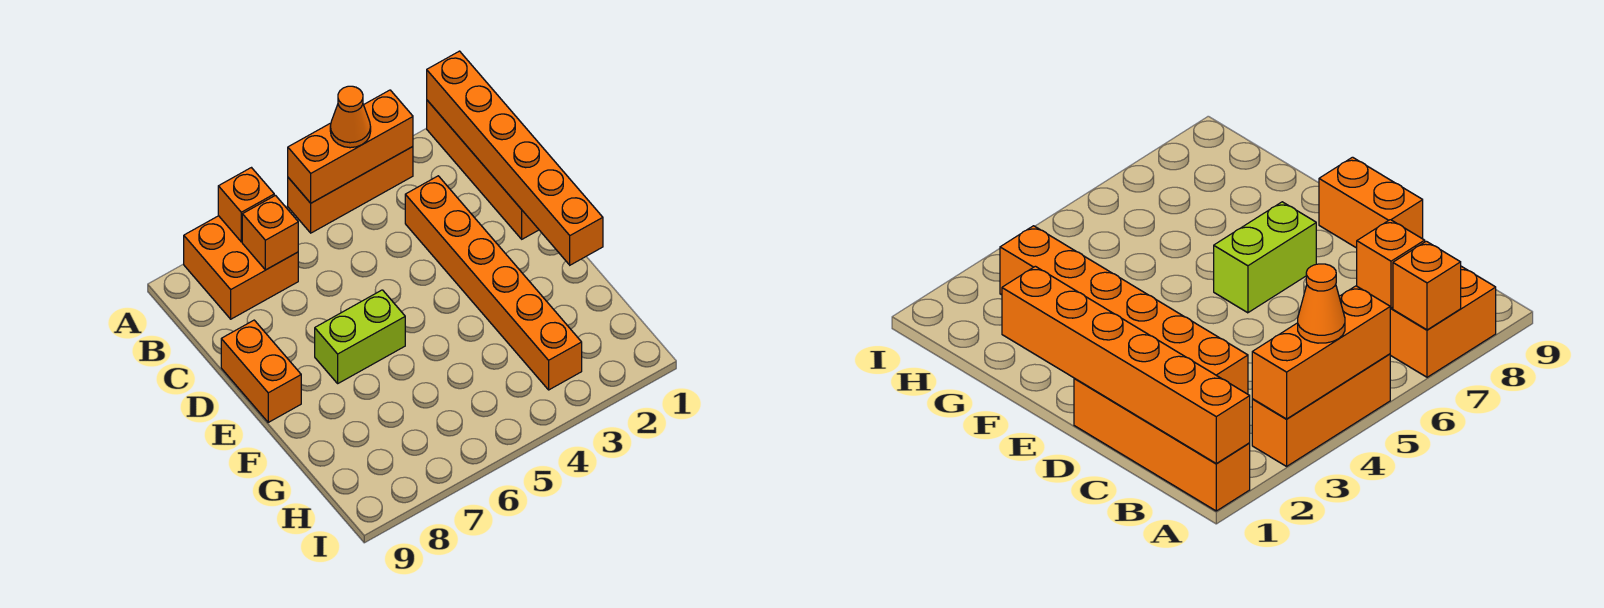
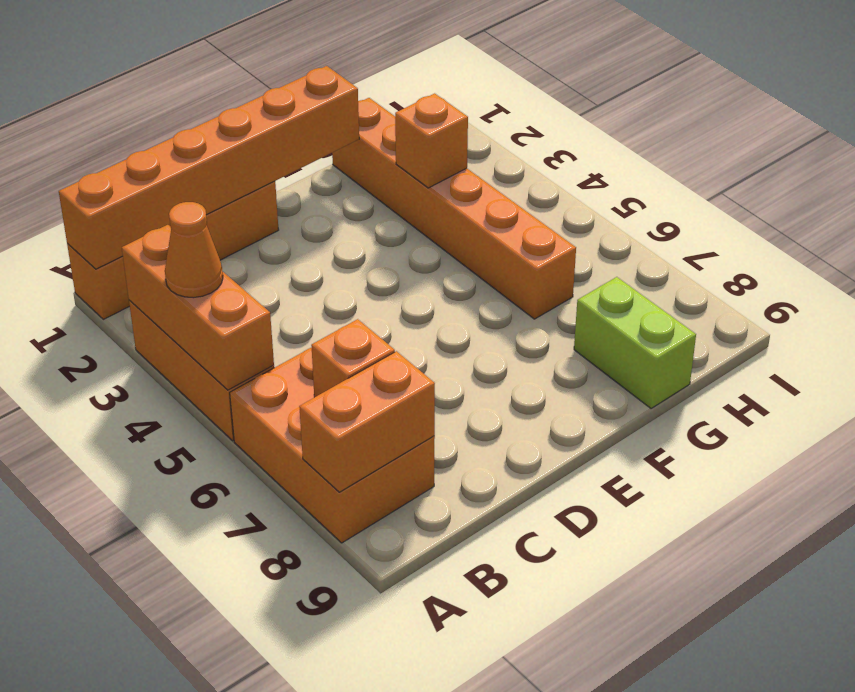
orange 2x2 brick [184,216,298,319] -> orange 2x3 brick [230,348,435,543]
orange 1x1 brick [218,168,274,242] -> orange 1x1 brick moved to [395,93,468,188]
orange 1x6 brick [405,176,582,390] -> orange 1x6 brick turned to [332,98,576,319]
orange 1x2 brick [221,320,301,422] -> orange 1x2 brick moved to [299,351,435,492]
lime 1x2 brick [315,290,405,383] -> lime 1x2 brick moved to [574,277,696,409]

